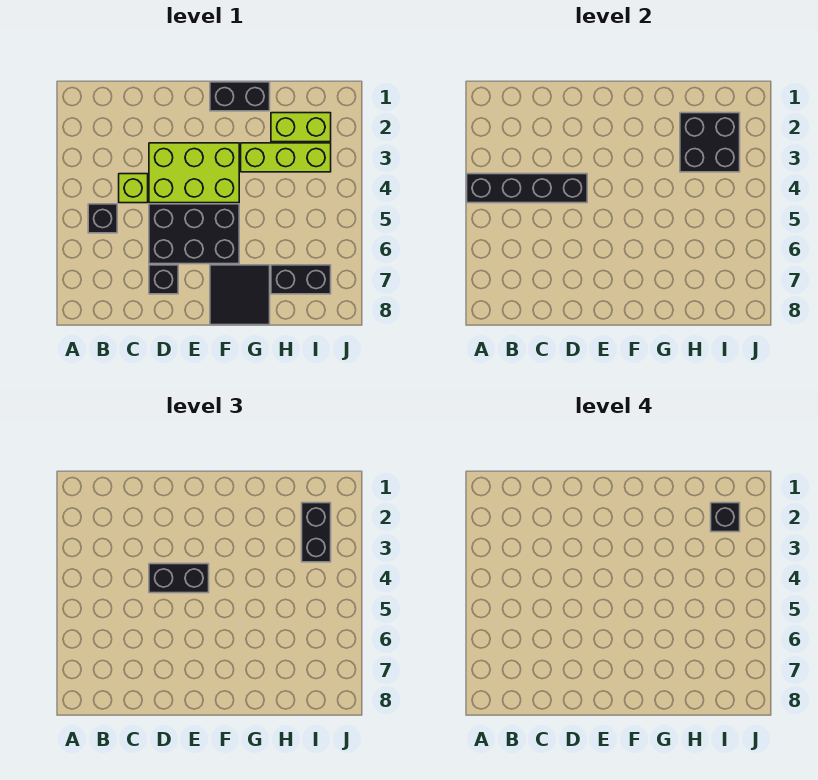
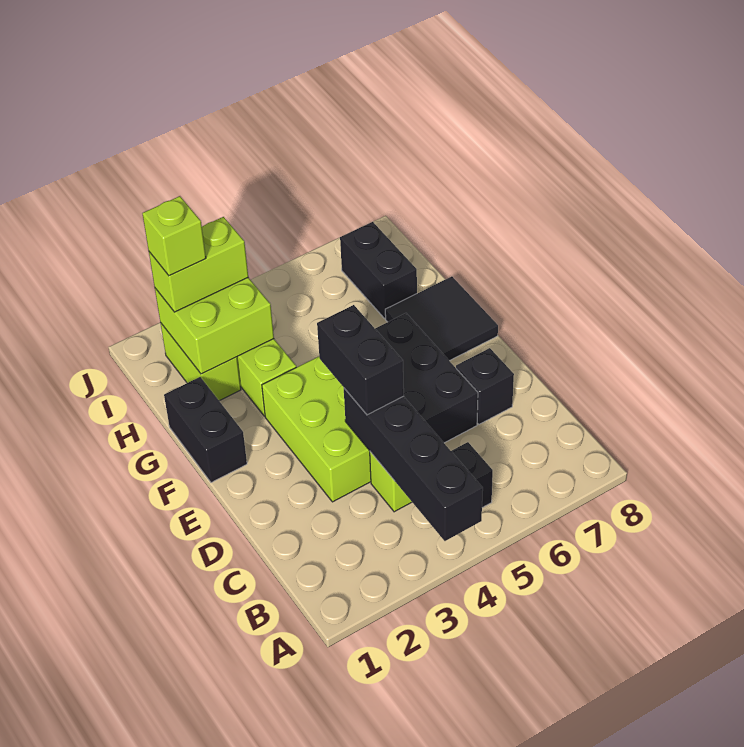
black 2x2 brick [680,113,740,172] -> lime 2x2 brick [155,278,274,374]
black 1x2 brick [302,503,331,562] -> lime 1x2 brick [149,217,248,312]
black 1x1 brick [711,503,740,532] -> lime 1x1 brick [142,196,206,276]

